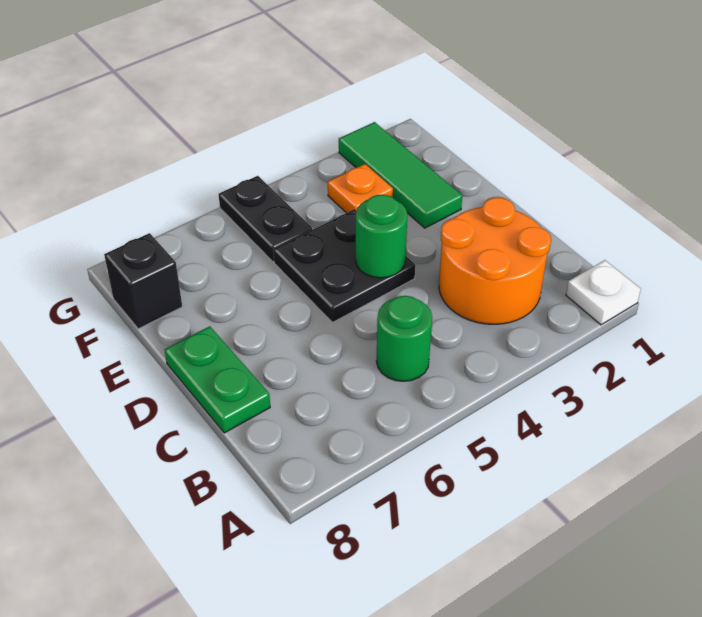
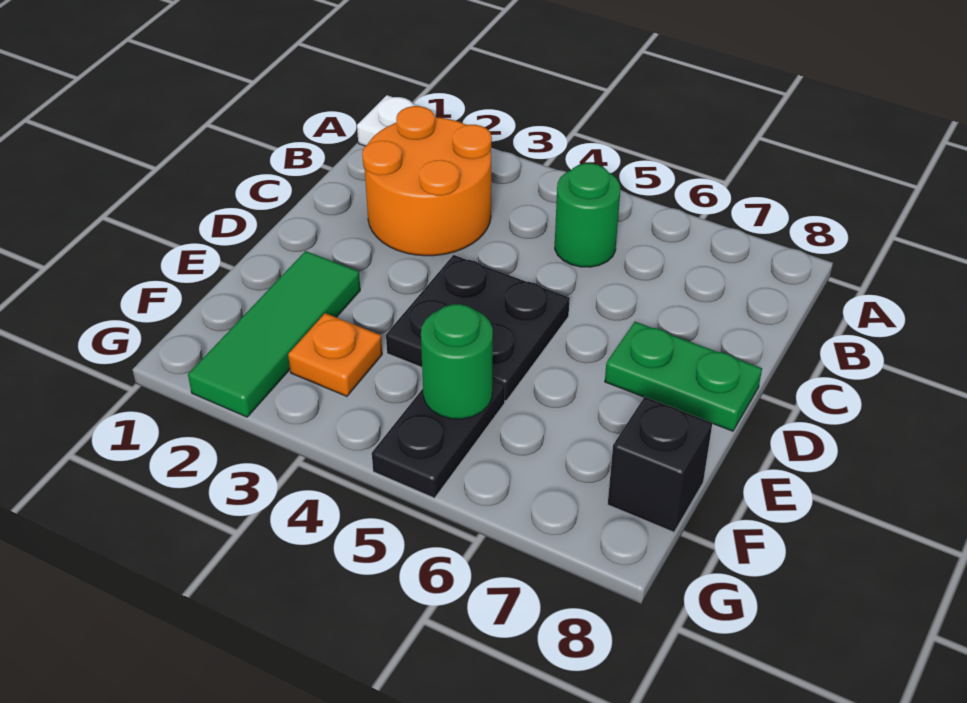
green 1x2 plate [164,326,270,433] -> green 1x2 plate turned to [605,322,762,431]
green 1x1 round brick [356,195,407,278] -> green 1x1 round brick moved to [421,304,493,419]

